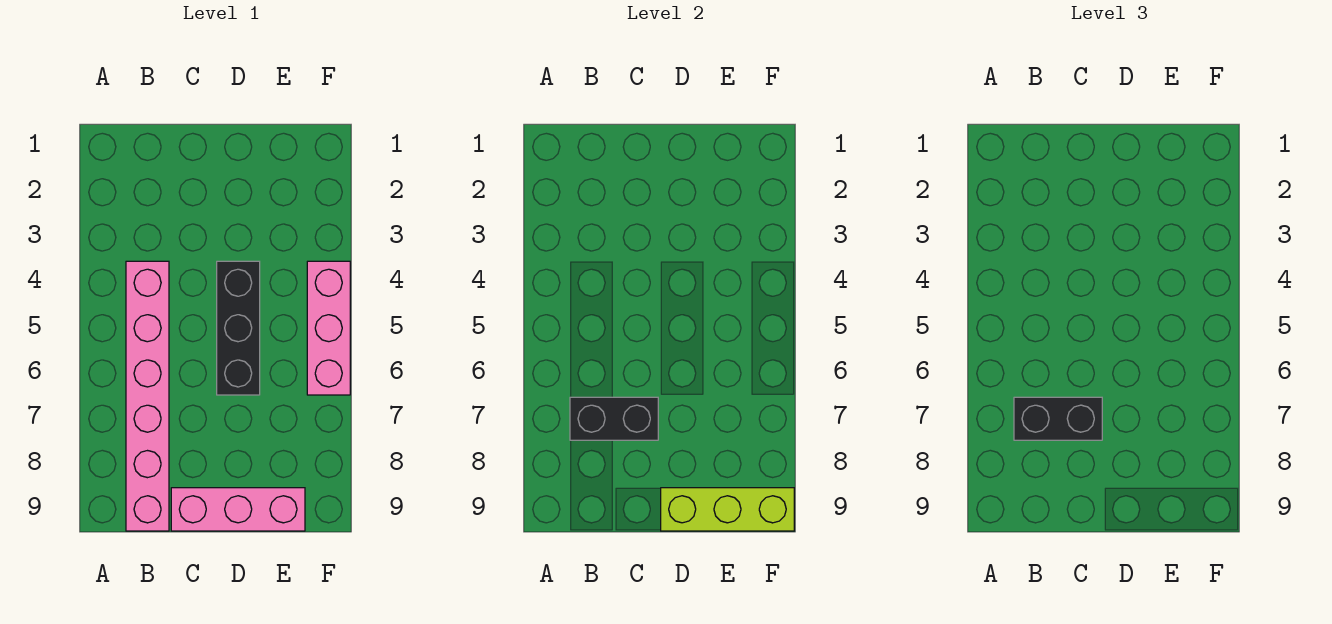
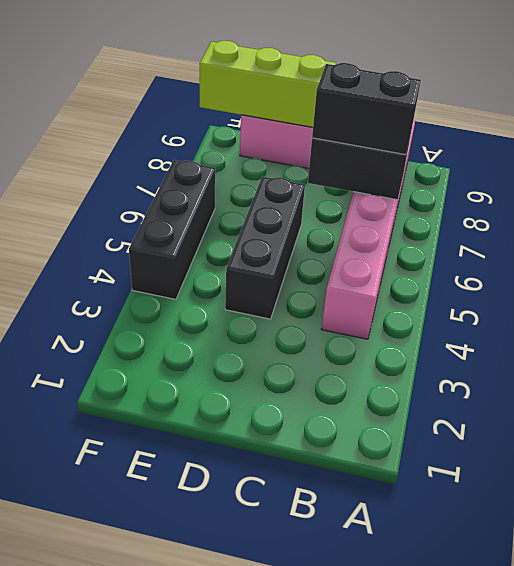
pink 1x3 brick [307,261,350,395] -> black 1x3 brick [129,160,215,299]

